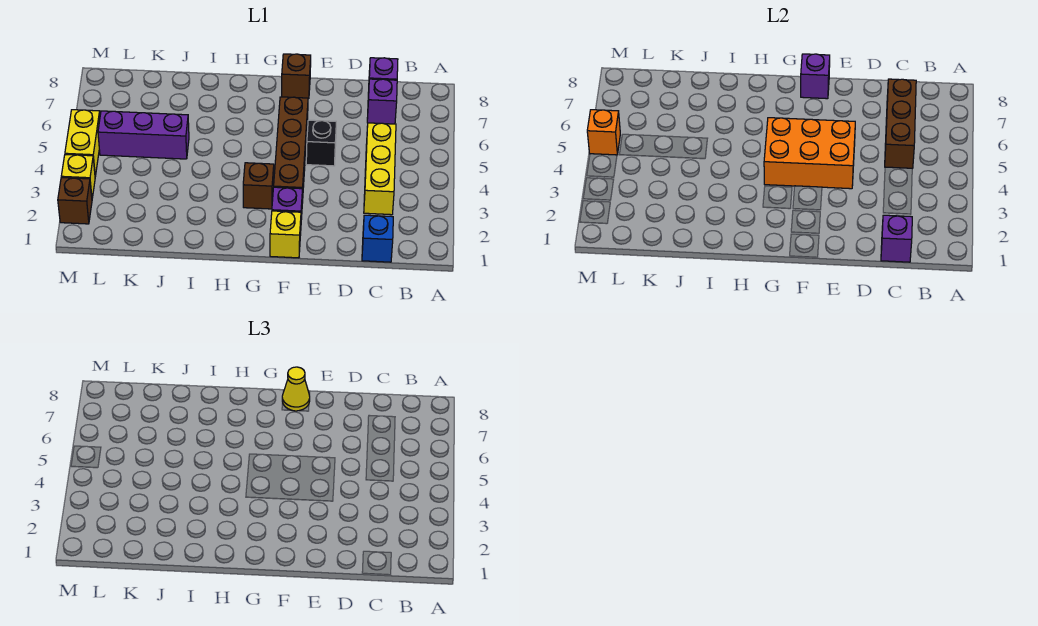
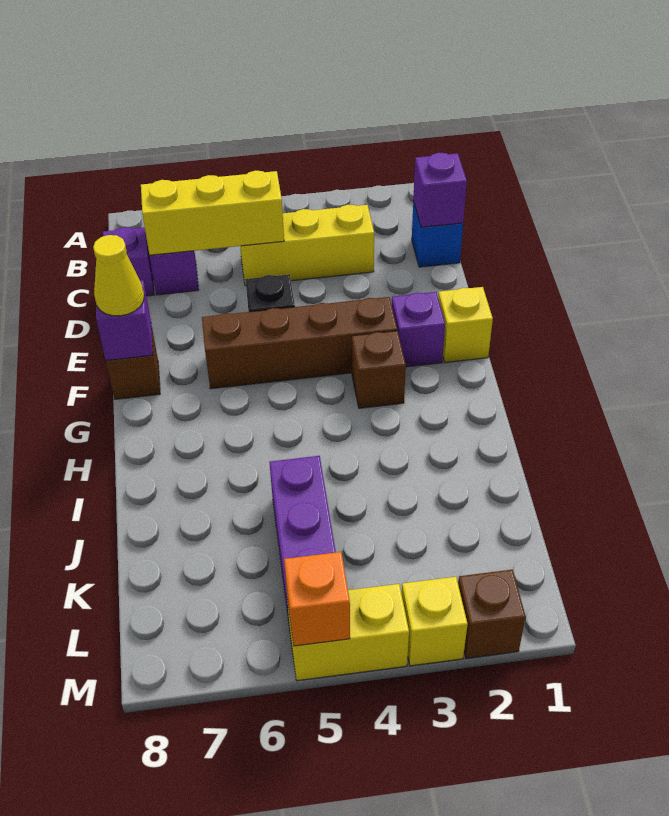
brown 1x3 brick [885,79,916,168] -> yellow 1x3 brick [141,171,284,255]
orange 2x3 brick [764,118,855,189] -> none

